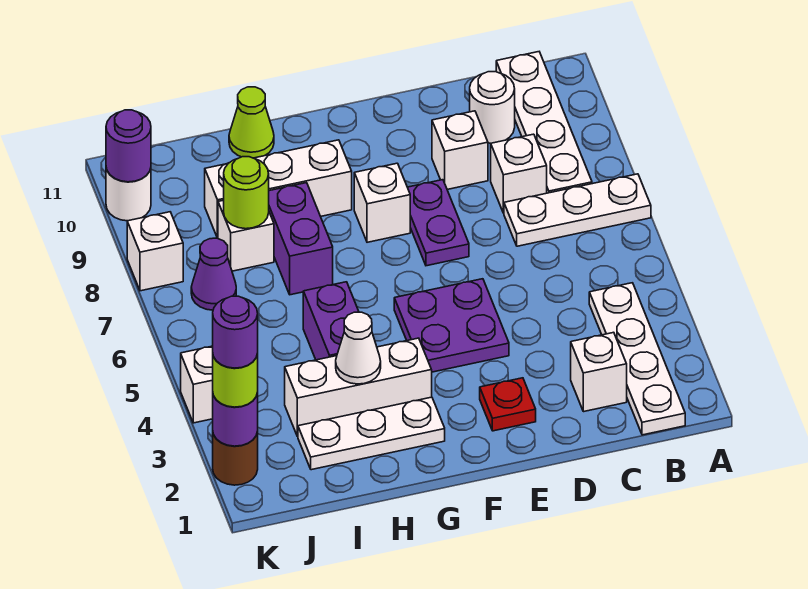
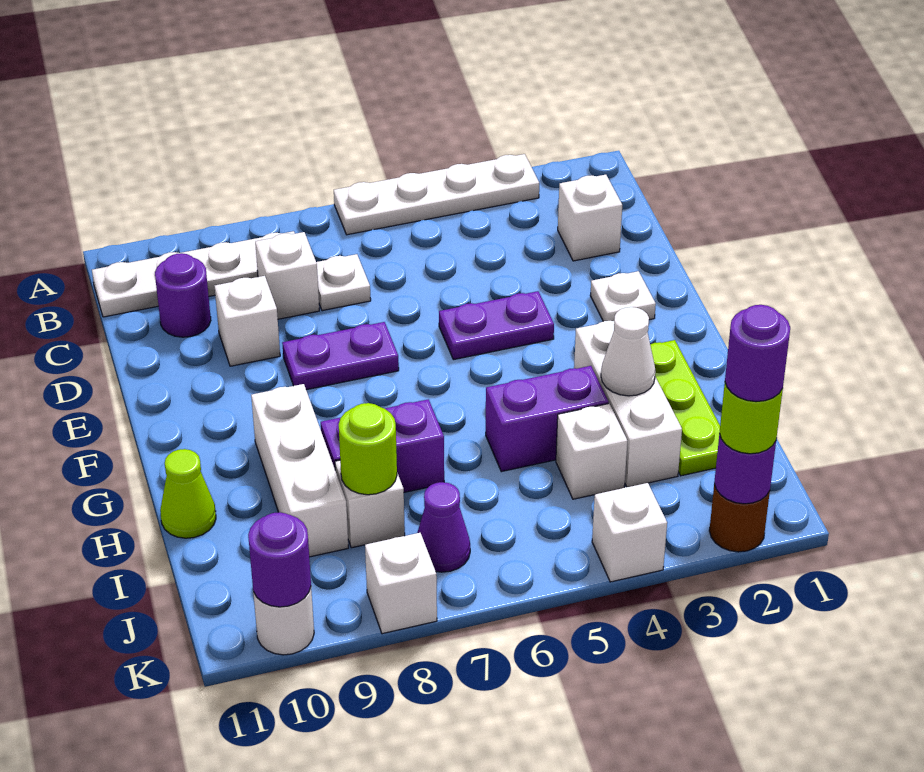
white 1x3 plate [504,174,651,246] -> white 1x1 plate [316,254,371,311]
white 1x4 plate [589,283,685,435] -> white 1x4 plate moved to [334,154,539,235]
white 1x1 round brick [470,72,515,143] -> purple 1x1 round brick [155,253,211,337]
red 1x1 plate [480,378,536,431] -> white 1x1 plate [590,271,656,321]
purple 2x2 plate [394,279,509,372] -> purple 1x2 plate [439,291,554,360]
white 1x1 brick [354,163,410,242] -> white 1x1 brick moved to [556,404,627,499]
white 1x3 plate [298,397,445,470] -> lime 1x3 plate [650,340,720,476]

